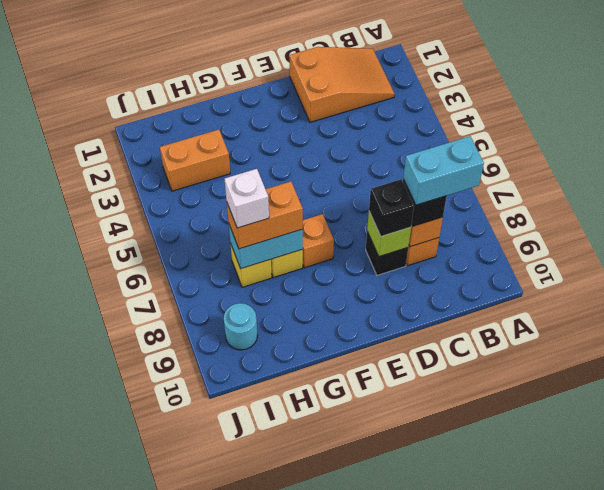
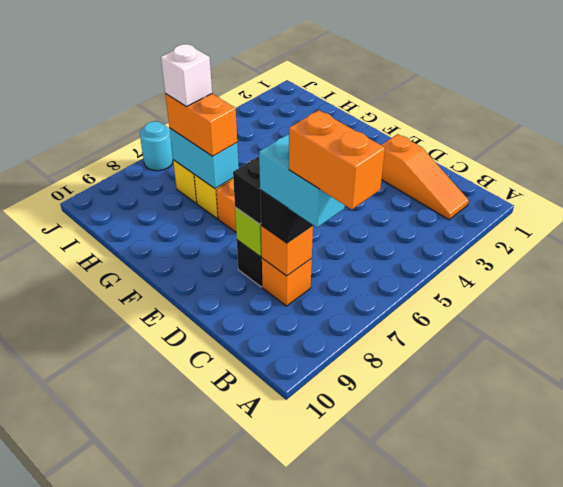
orange 2x3 slope [290,47,394,122] -> orange 1x3 slope [381,134,469,220]
orange 1x2 brick [160,130,230,191] -> orange 1x2 brick moved to [289,110,385,209]
cyan 1x1 round brick [224,303,258,350] -> cyan 1x1 round brick moved to [140,122,173,171]

